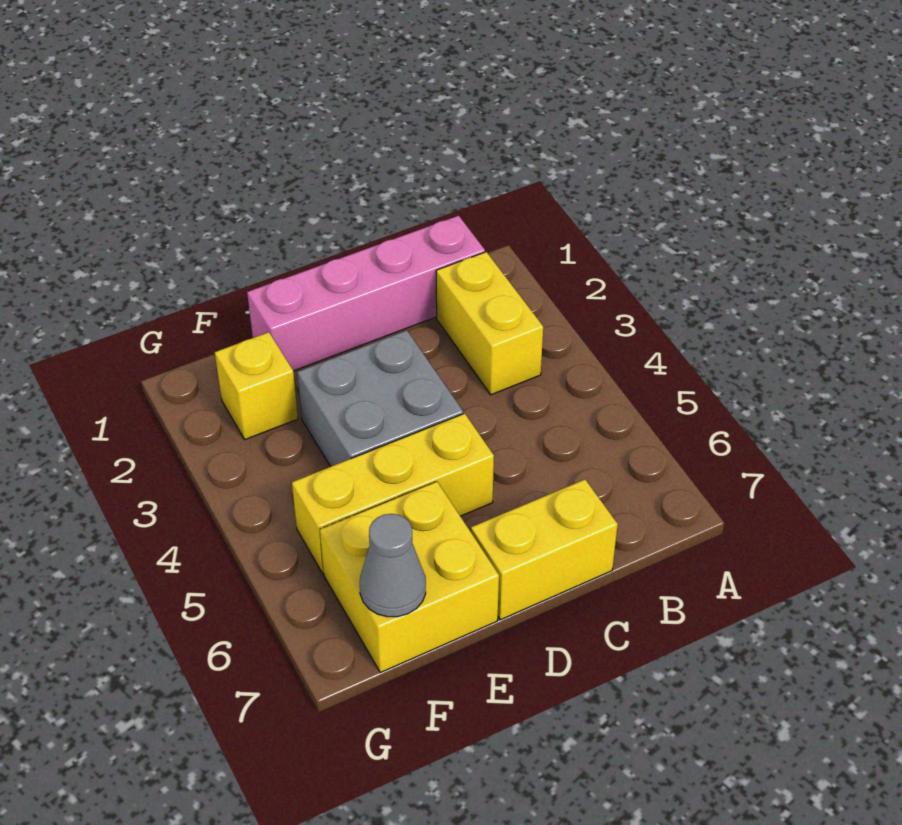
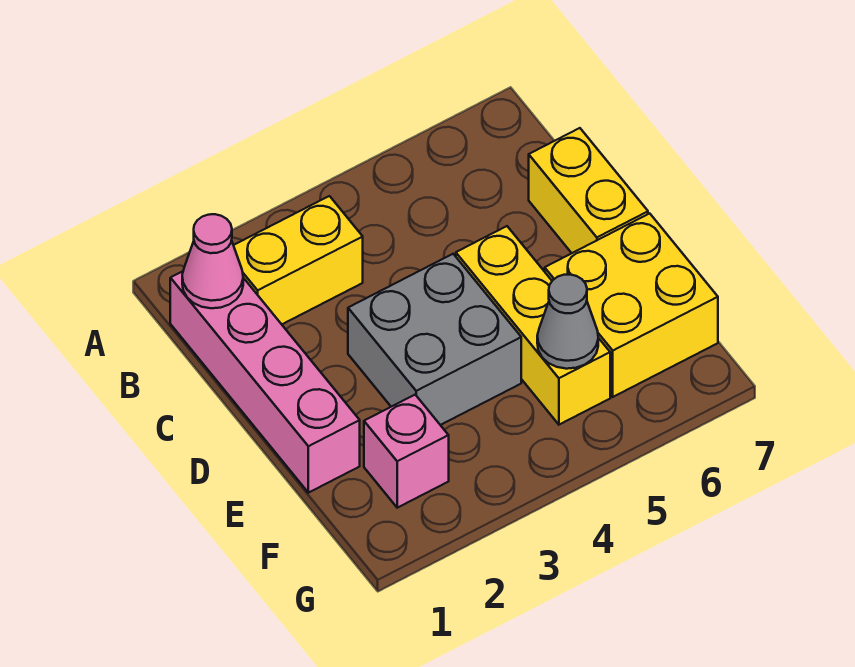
none -> pink 1x1 cone [182,214,243,308]
yellow 1x1 brick [215,332,298,440] -> pink 1x1 brick [364,395,449,508]
grey 1x1 cone [360,514,426,617] -> grey 1x1 cone moved to [537,275,598,369]

